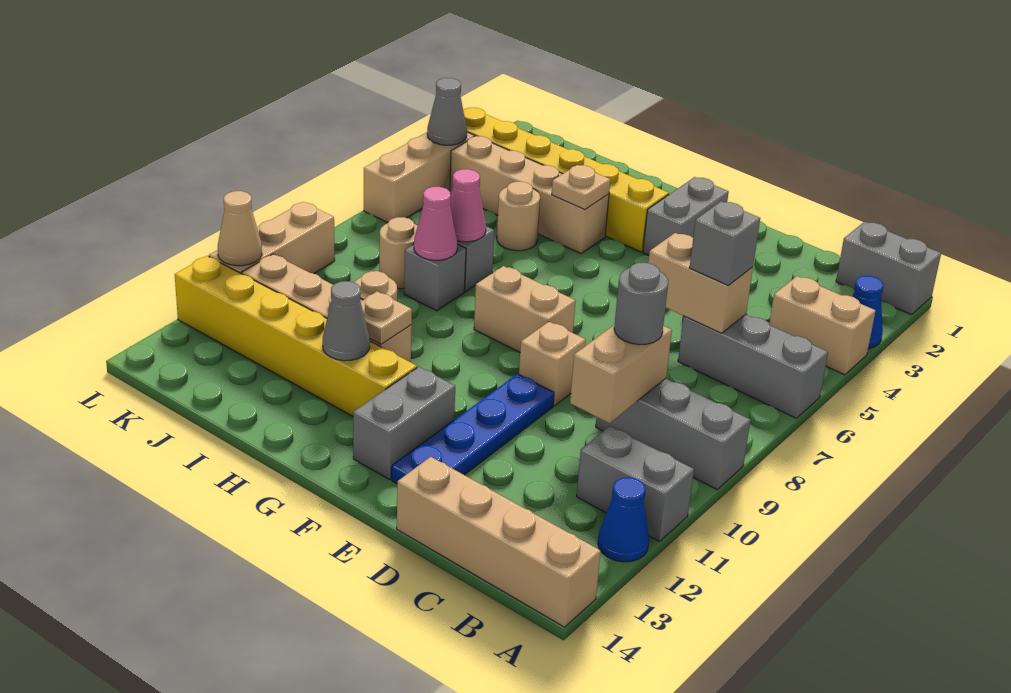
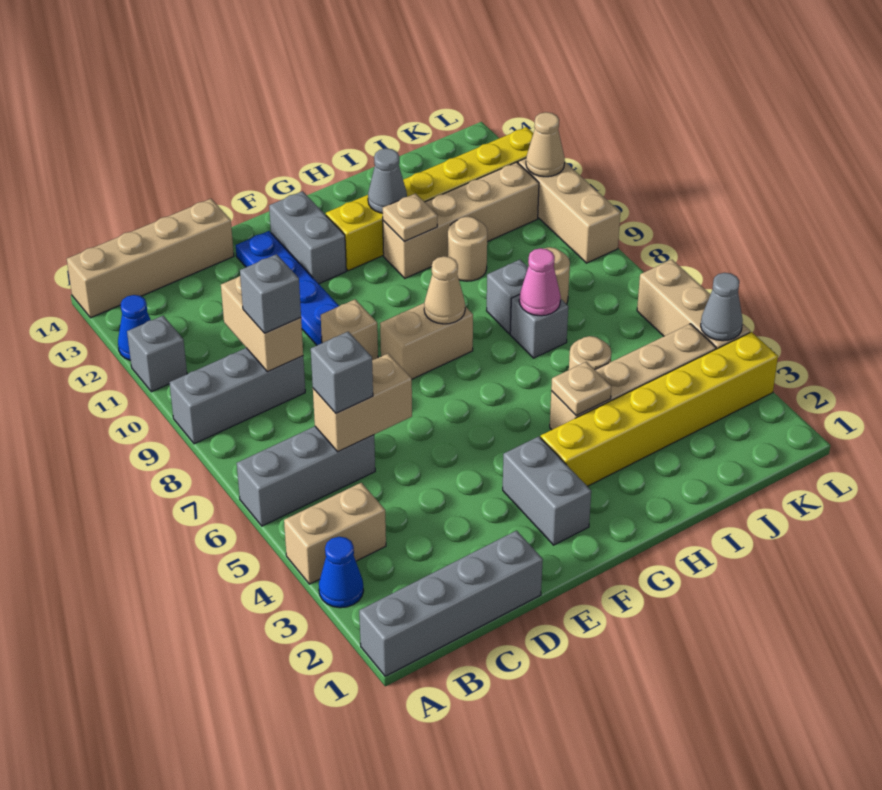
grey 1x2 brick [836,222,941,315] -> grey 1x4 brick [359,531,543,676]
grey 1x2 brick [577,426,694,541] -> grey 1x1 brick [127,316,187,392]
grey 1x1 round brick [614,263,668,345] -> grey 1x1 brick [240,254,301,333]
none -> tan 1x1 cone [424,256,465,324]
pink 1x1 cone [414,187,457,260] -> none

